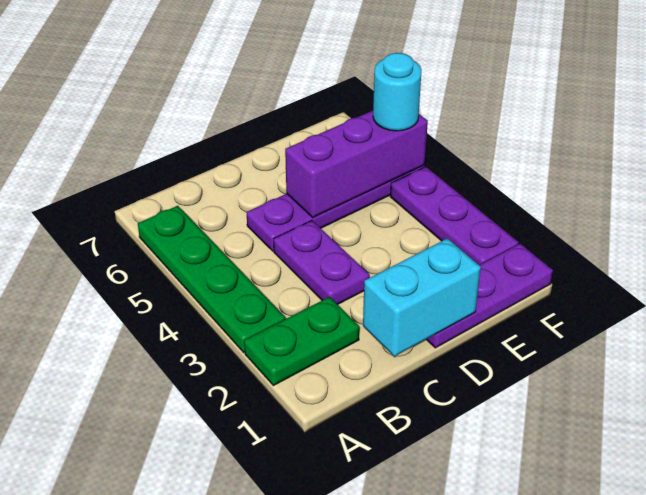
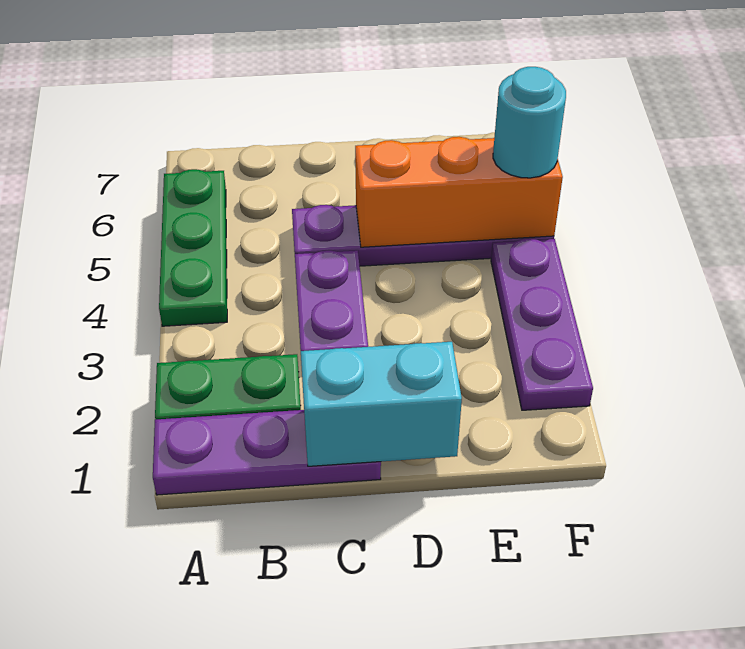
green 1x4 plate [138,206,285,352] -> green 1x3 plate [159,169,227,326]
purple 1x3 plate [426,243,553,348] -> purple 1x3 plate moved to [153,410,381,495]
purple 1x3 brick [285,111,428,218] -> orange 1x3 brick [355,137,563,247]

